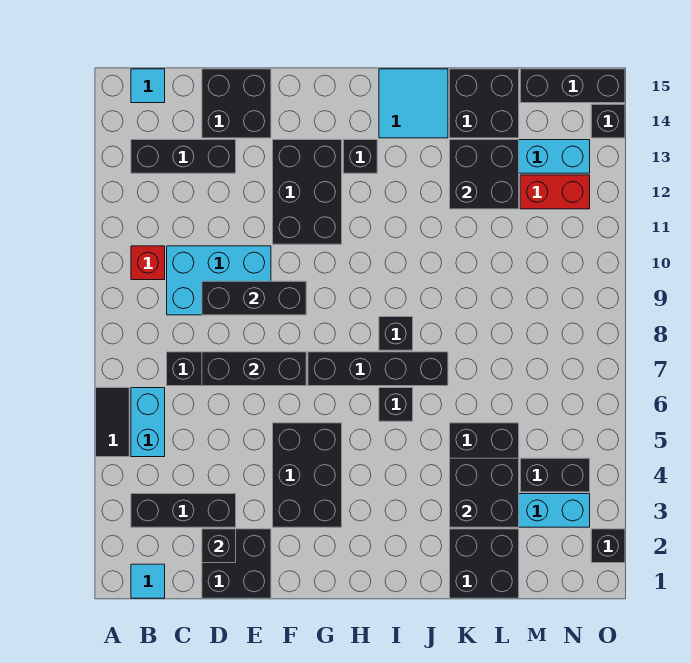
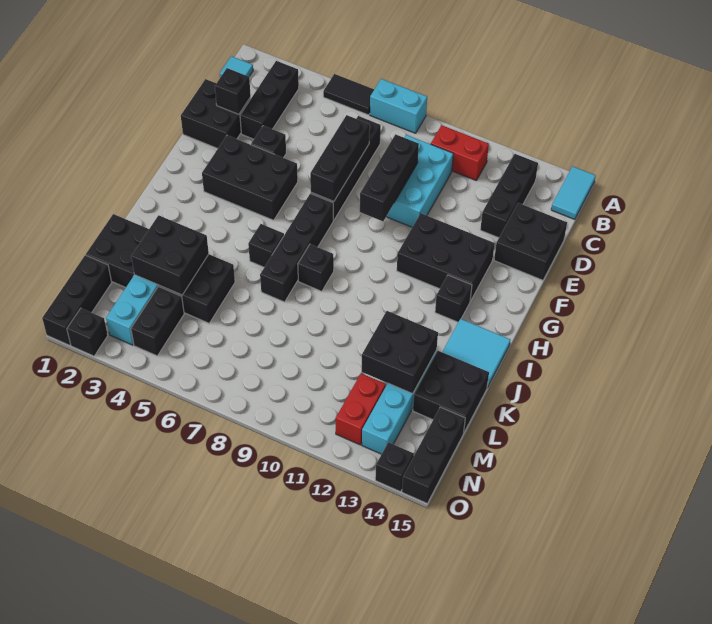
cyan 1x2 brick [131,388,165,457] -> cyan 1x2 brick moved to [370,79,427,133]
red 1x1 brick [131,246,165,280] -> red 1x2 brick [431,125,489,181]
cyan 1x1 tile [131,69,165,103] -> cyan 1x2 tile [551,166,596,220]
none -> black 1x1 brick [251,126,286,158]
none -> black 1x3 brick [42,255,112,345]

